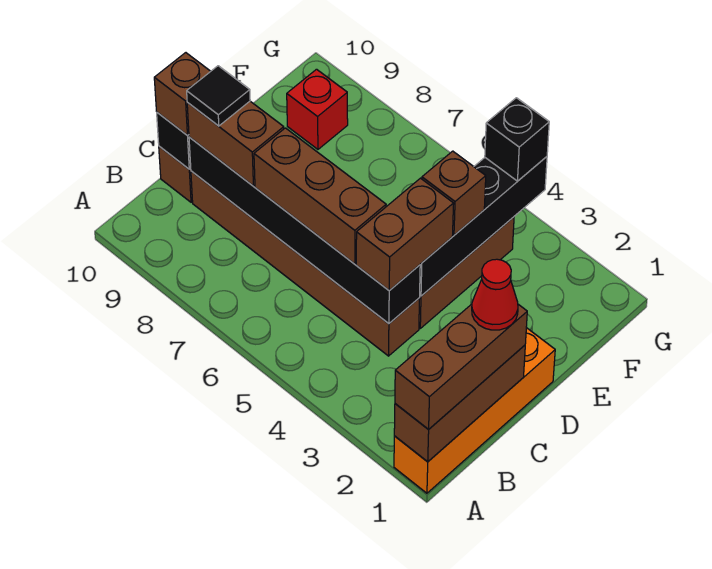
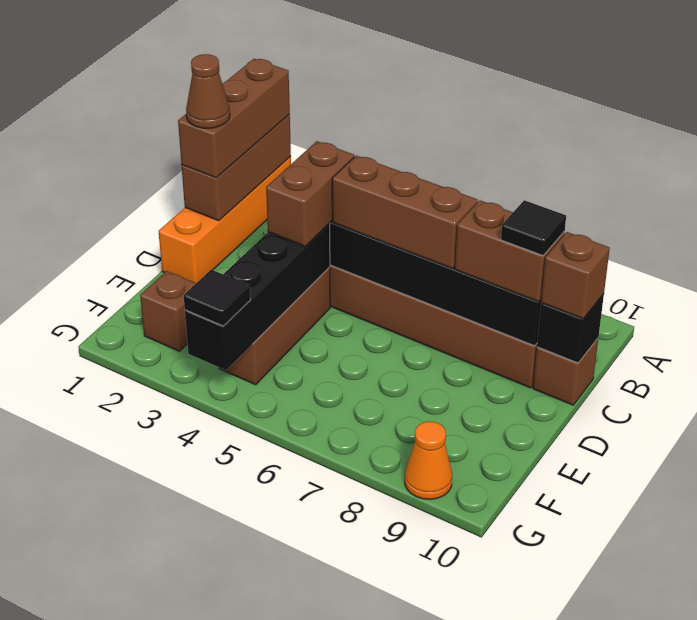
red 1x1 cone [472,259,518,330] -> brown 1x1 cone [186,54,230,128]
brown 1x1 brick [422,151,486,235] -> brown 1x1 brick moved to [140,271,196,351]
red 1x1 brick [287,69,348,149] -> none
black 1x1 brick [485,98,549,181] -> black 1x1 tile [184,270,250,326]
none -> orange 1x1 cone [405,421,452,499]

